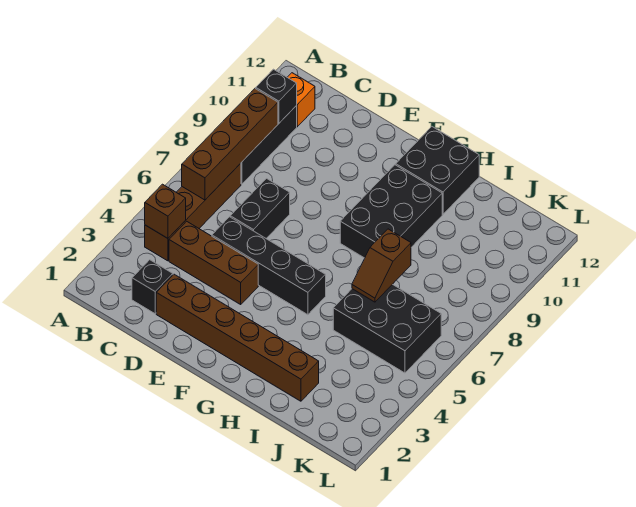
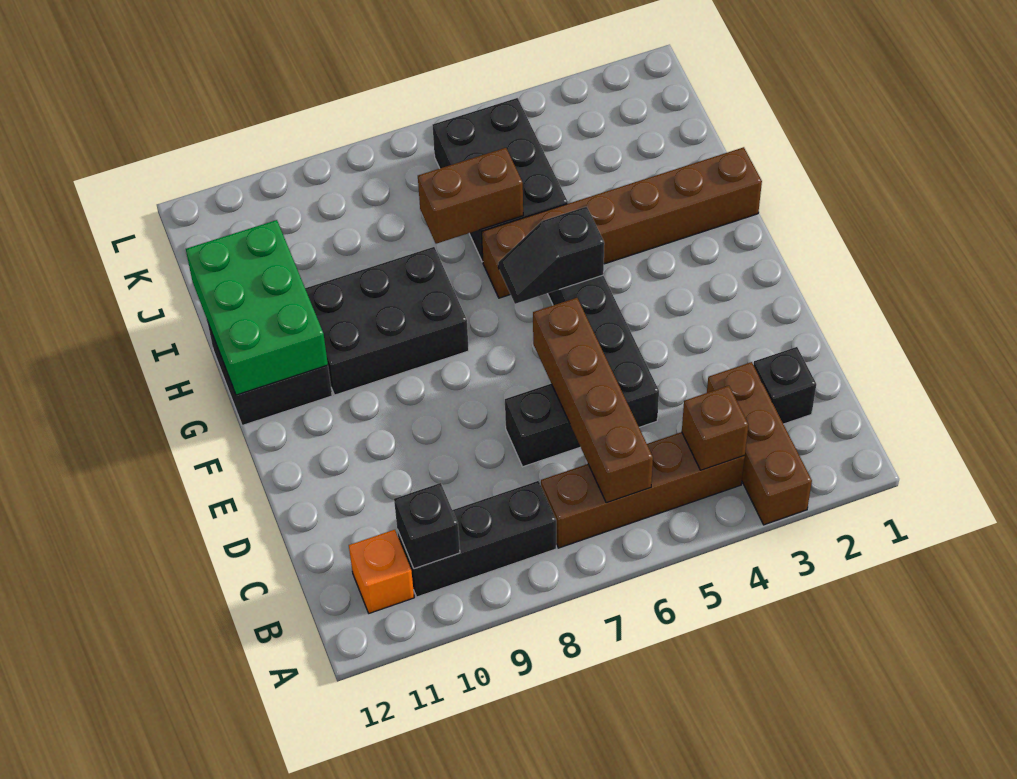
brown 1x4 brick [182,89,278,200] -> brown 1x4 brick turned to [533,298,653,503]
brown 1x3 brick [169,221,258,304] -> brown 1x3 brick moved to [707,362,812,525]
brown 1x6 brick [156,274,319,401] -> brown 1x6 brick turned to [482,147,762,298]
none -> black 1x2 slope [498,206,604,304]
none -> green 2x3 brick [186,220,328,395]
brown 1x2 slope [352,229,411,302] -> brown 1x2 brick [418,148,523,244]

